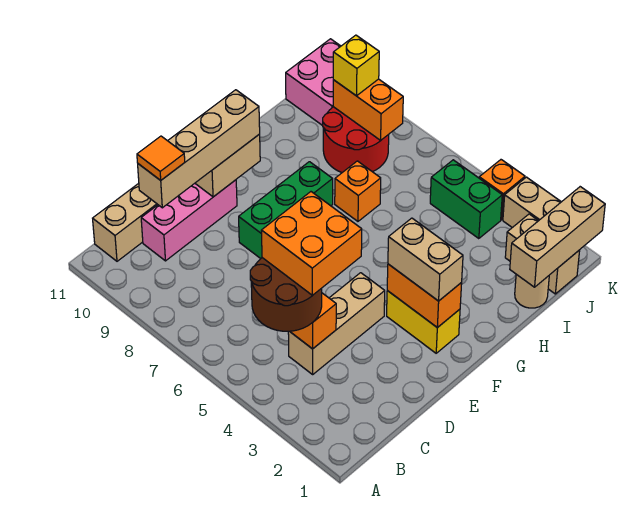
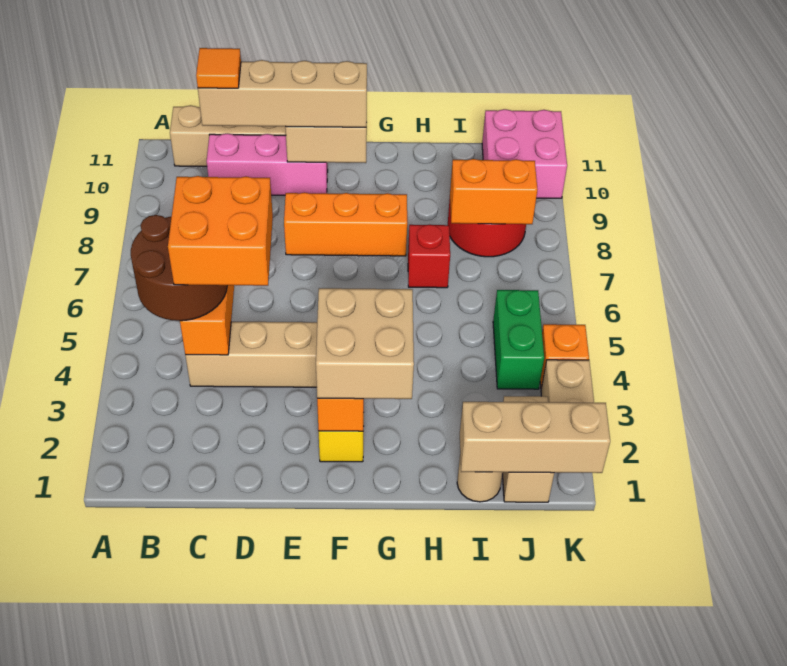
green 1x3 brick [239,162,333,259] -> orange 1x3 brick [284,192,407,256]
tan 1x2 brick [388,218,463,301] -> tan 2x2 brick [316,288,414,399]
orange 1x1 brick [335,161,381,221] -> red 1x1 brick [408,225,450,288]
orange 1x2 brick [333,79,403,140] -> orange 1x2 brick turned to [450,159,537,224]
yellow 1x1 brick [333,35,379,96] -> none

